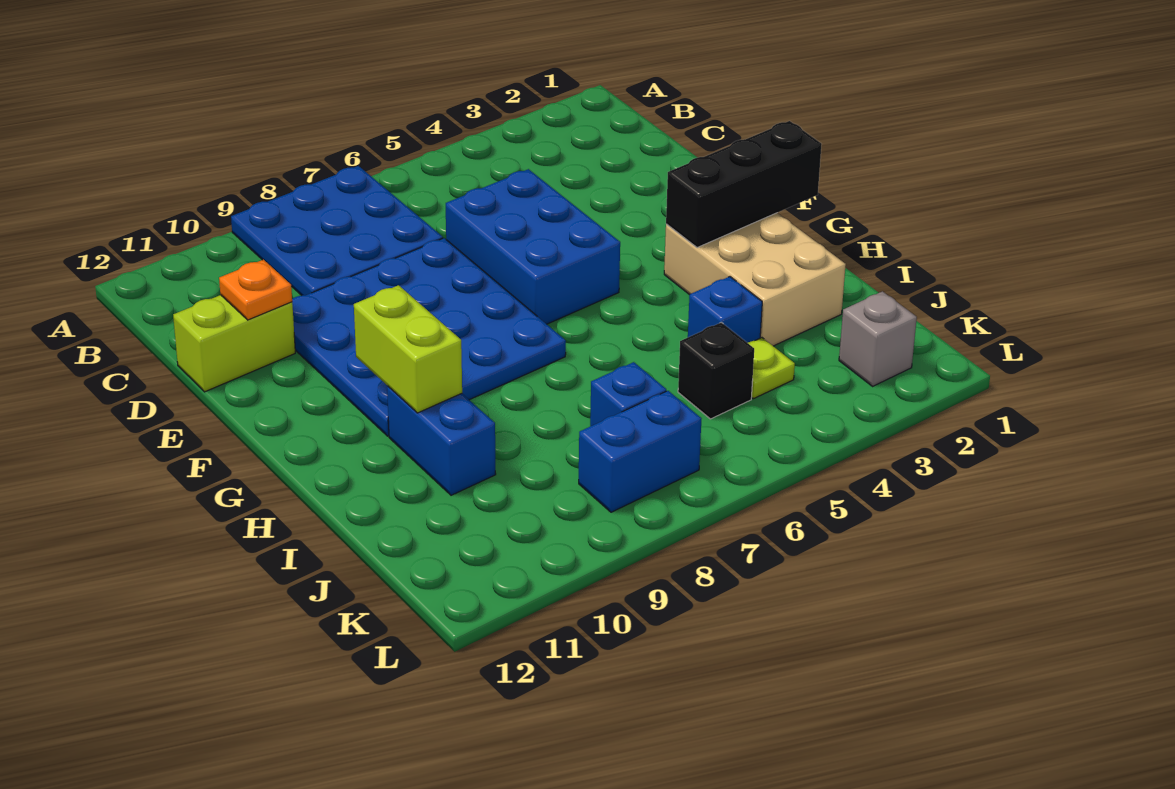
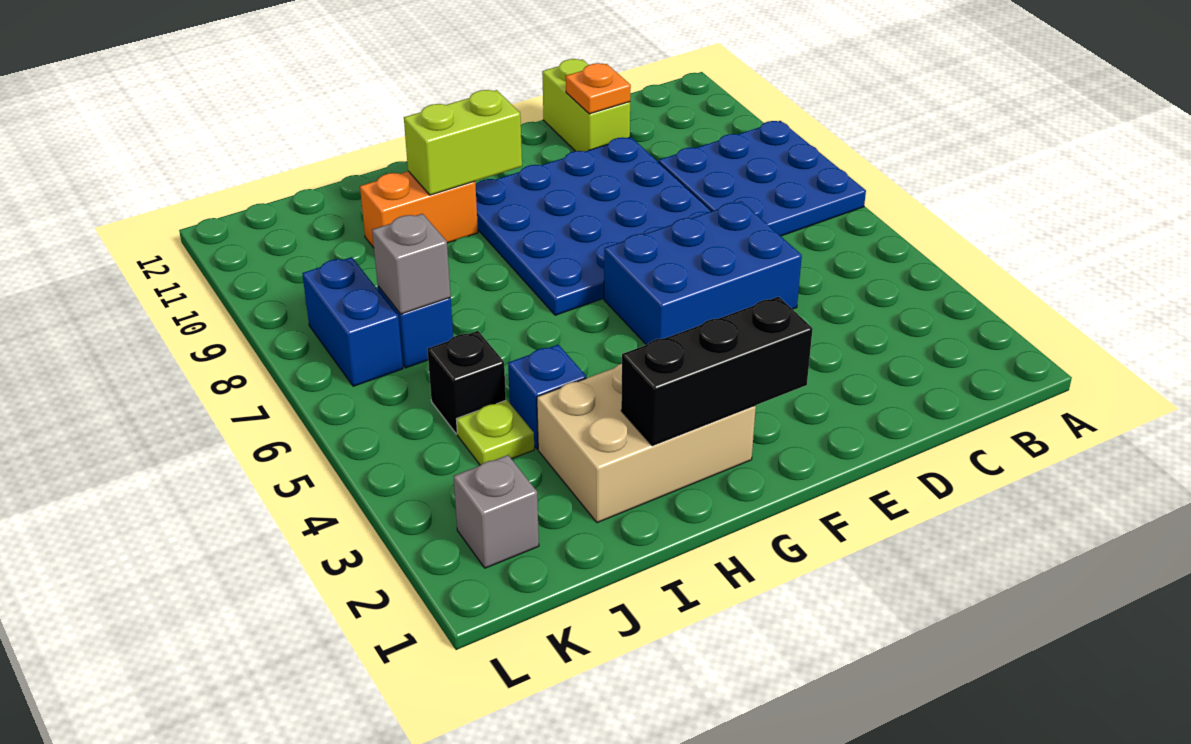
black 1x3 brick [666,121,822,248] -> black 1x3 brick turned to [621,297,813,446]
blue 1x2 brick [387,386,496,495] -> orange 1x2 brick [360,171,478,248]
none -> grey 1x1 brick [372,214,451,314]

